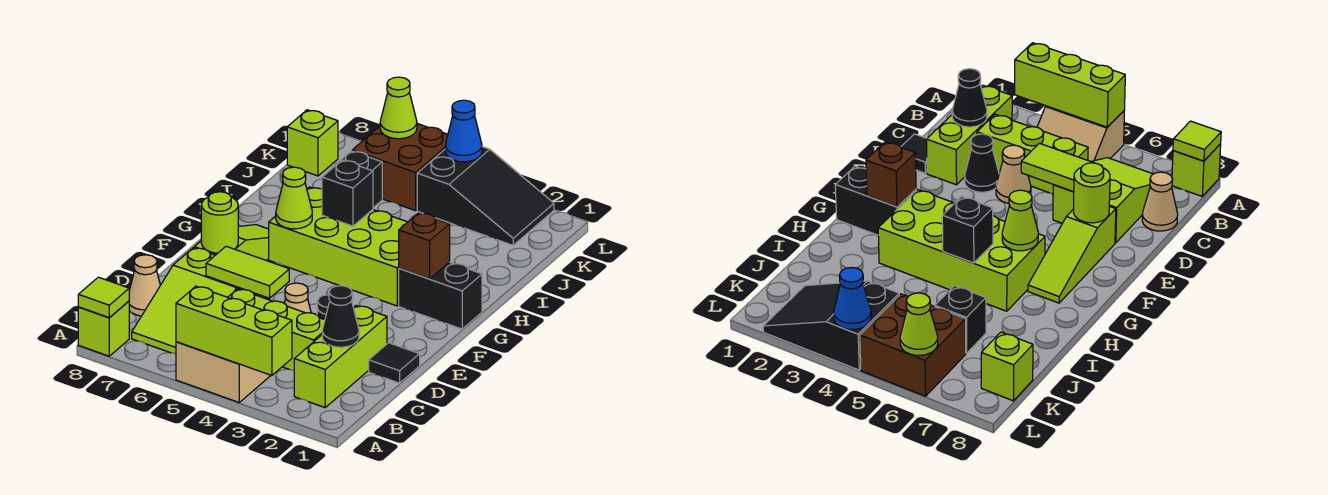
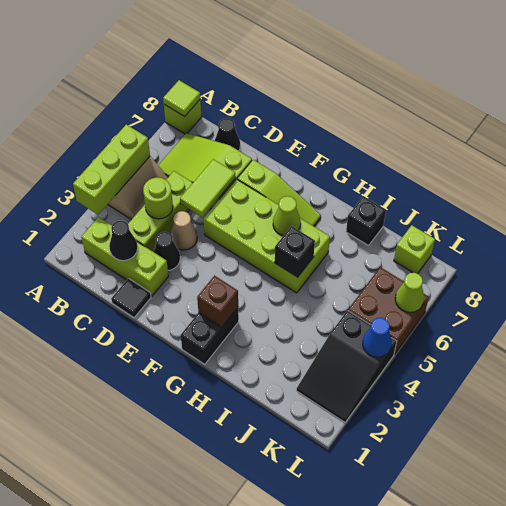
tan 1x1 cone [129,255,160,316] -> black 1x1 cone [215,118,240,151]
lime 1x1 round brick [201,192,238,253] -> lime 1x1 round brick moved to [143,177,173,219]
lime 2x4 brick [269,187,407,306] -> lime 2x4 brick turned to [204,179,330,293]
black 1x1 brick [331,151,382,208] -> black 1x1 brick moved to [346,196,386,245]

